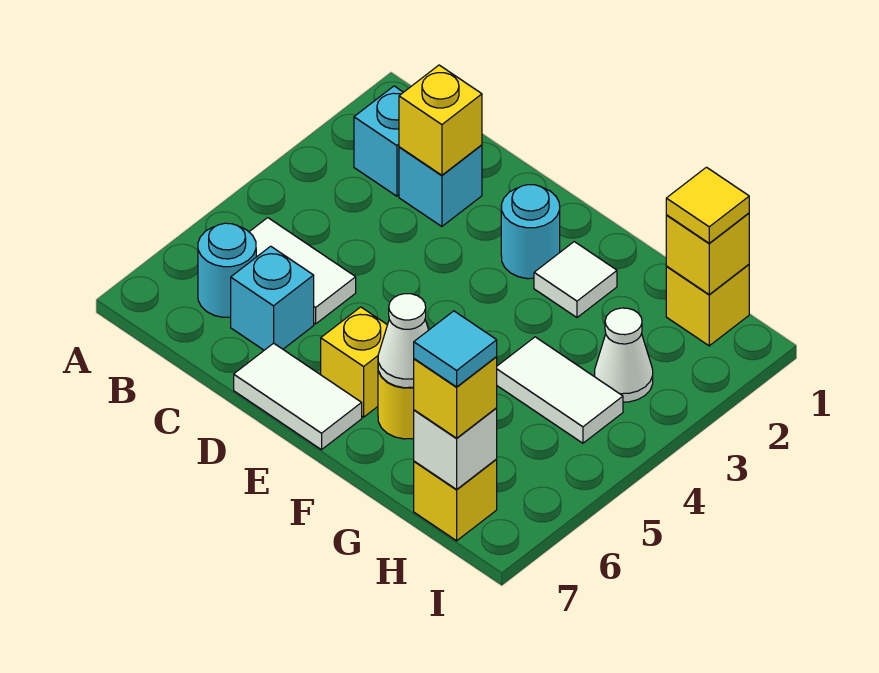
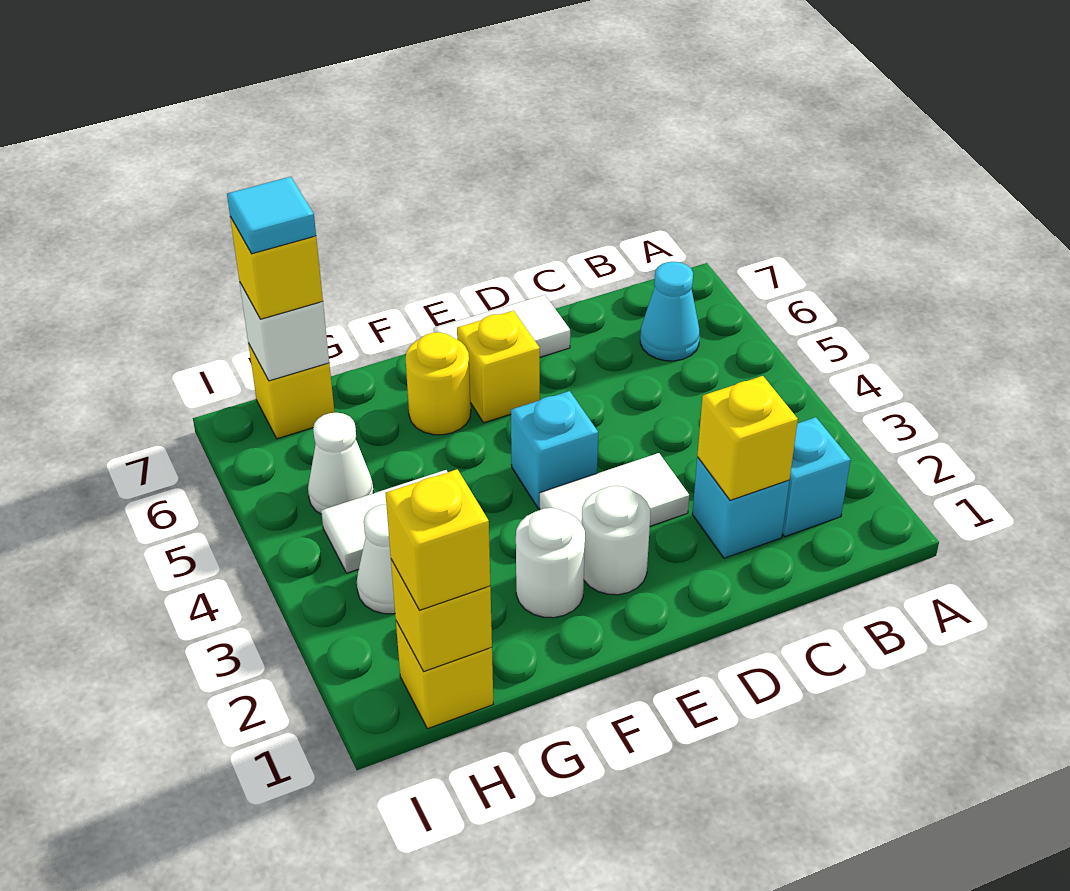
white 1x2 tile [250,218,356,324] -> white 1x2 tile moved to [540,453,689,526]
cyan 1x1 round brick [198,223,256,317] -> cyan 1x1 cone [640,262,700,361]
cyan 1x1 brick [231,246,314,350] -> cyan 1x1 brick moved to [511,391,598,509]
cyan 1x1 round brick [501,185,560,279] -> white 1x1 round brick [582,486,650,595]
white 1x1 tile [534,242,617,317] -> white 1x1 round brick [516,508,585,618]
white 1x1 cone [378,294,428,388] -> white 1x1 cone moved to [308,413,373,514]
yellow 1x1 tile [666,167,749,243] -> yellow 1x1 brick [386,469,490,610]

